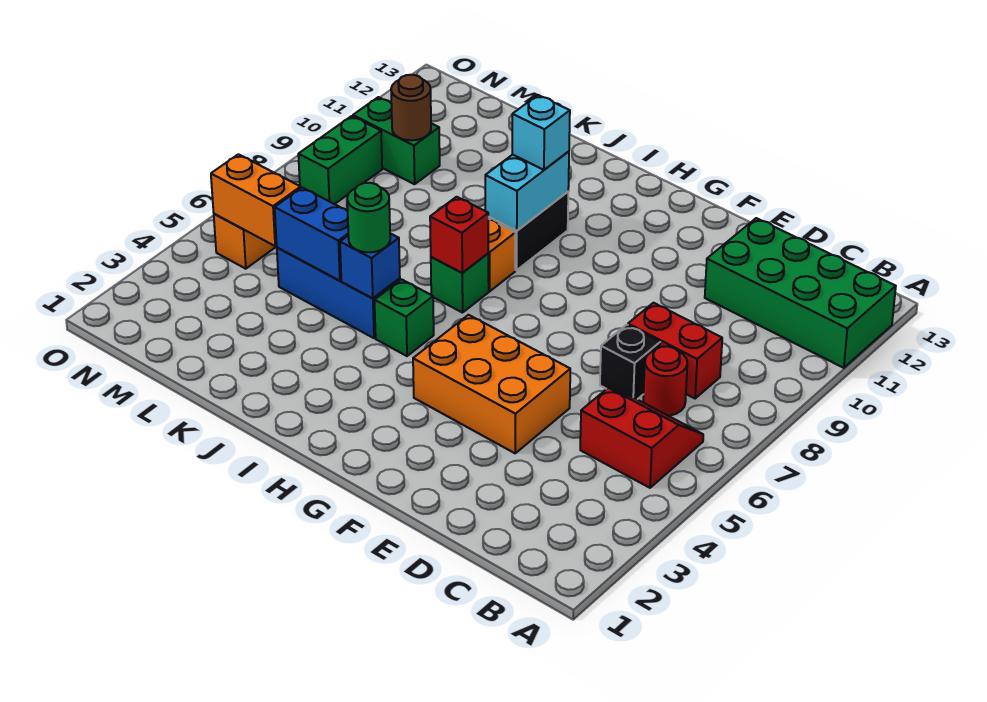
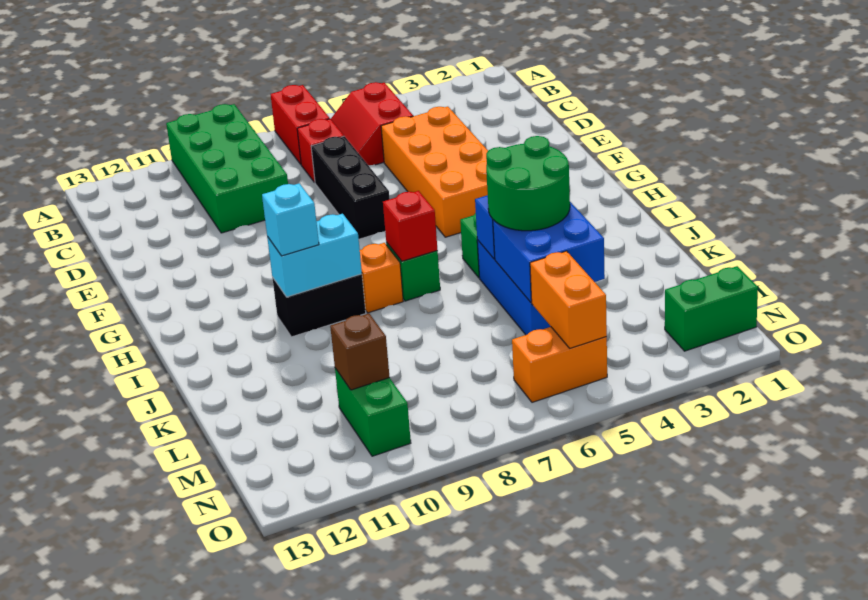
green 2x4 brick [705,218,896,368] -> green 2x4 brick moved to [166,104,288,233]
red 1x1 round brick [643,346,687,416] -> red 1x1 brick [297,119,344,183]
red 1x2 brick [628,303,722,399] -> red 1x2 brick moved to [270,85,330,164]
black 1x1 brick [600,325,660,399] -> black 1x3 brick [311,136,390,239]
orange 2x3 brick [413,315,570,453] -> orange 2x4 brick [381,107,488,237]
green 1x1 round brick [347,183,390,252] -> green 2x2 round brick [486,136,570,231]
blue 1x2 brick [275,188,348,281] -> blue 2x2 brick [493,202,605,302]
brown 1x1 round brick [391,75,431,140] -> brown 1x1 brick [330,313,390,390]
green 1x2 brick [298,116,382,204] -> green 1x2 brick moved to [665,266,758,351]

